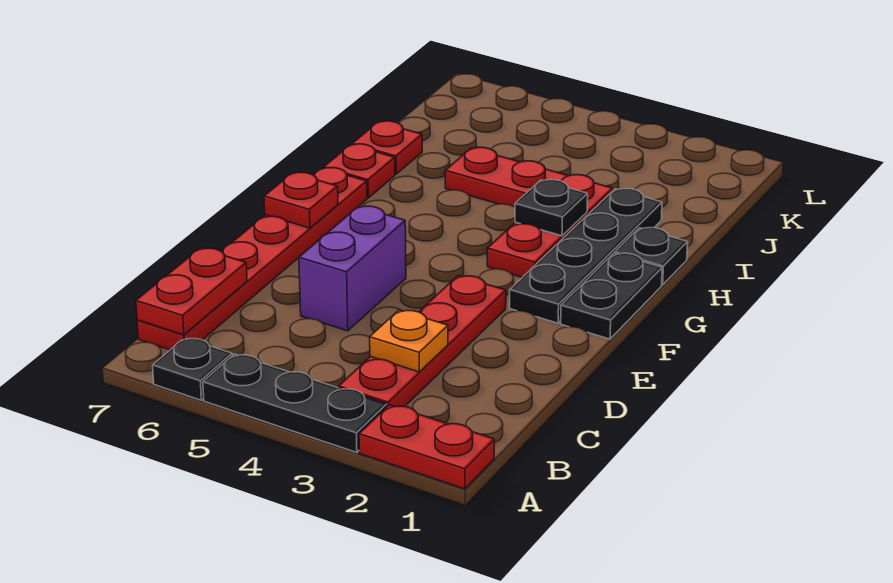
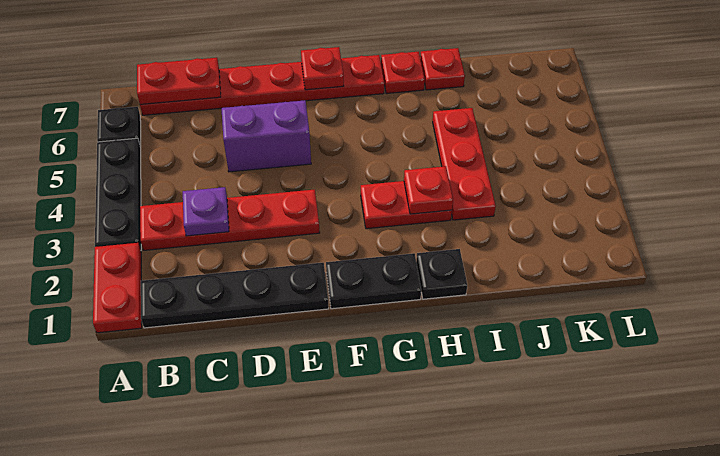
orange 1x1 plate [370,310,448,372] -> purple 1x1 plate [183,187,229,236]
black 1x4 plate [510,189,662,323] -> black 1x4 plate moved to [141,263,329,328]
black 1x1 plate [515,180,588,236] -> red 1x1 plate [404,166,453,214]

